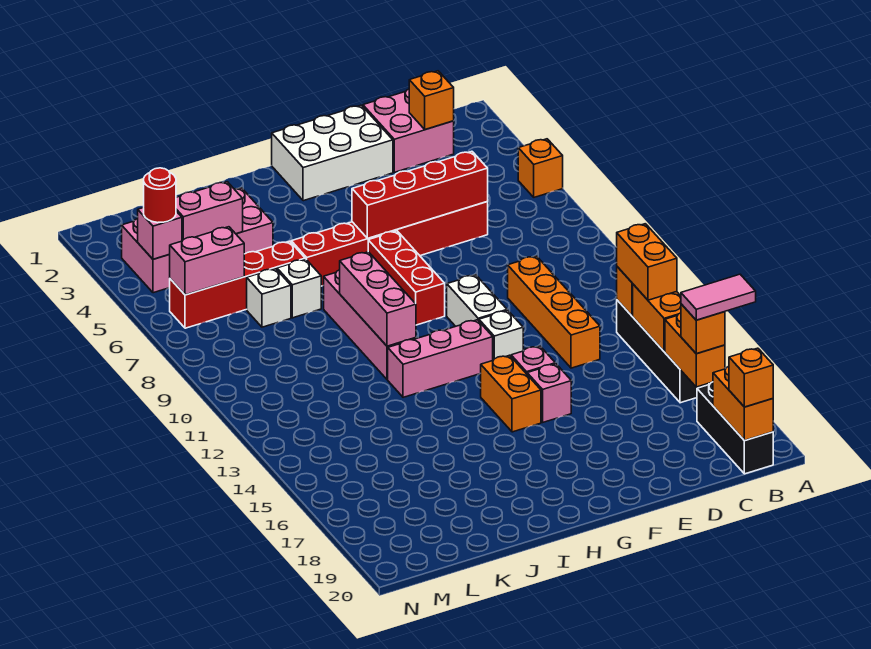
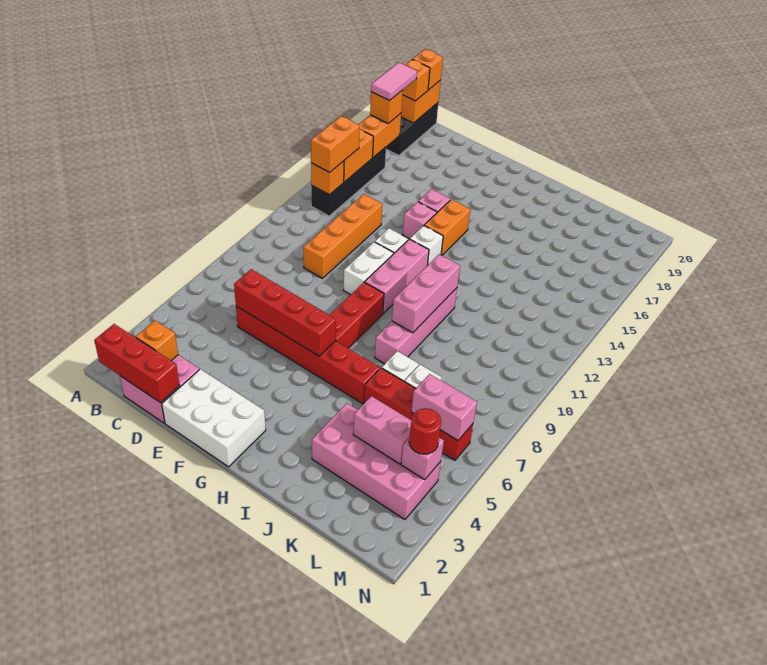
orange 1x1 brick [518,139,563,197] -> orange 1x1 brick moved to [403,60,430,101]
pink 1x2 tile [681,274,756,320] -> pink 1x2 tile turned to [371,62,417,101]
none -> red 1x3 brick [94,324,180,403]
pink 1x3 brick [388,320,493,397] -> pink 1x3 brick turned to [365,239,429,313]
none -> white 1x1 brick [410,226,443,266]

